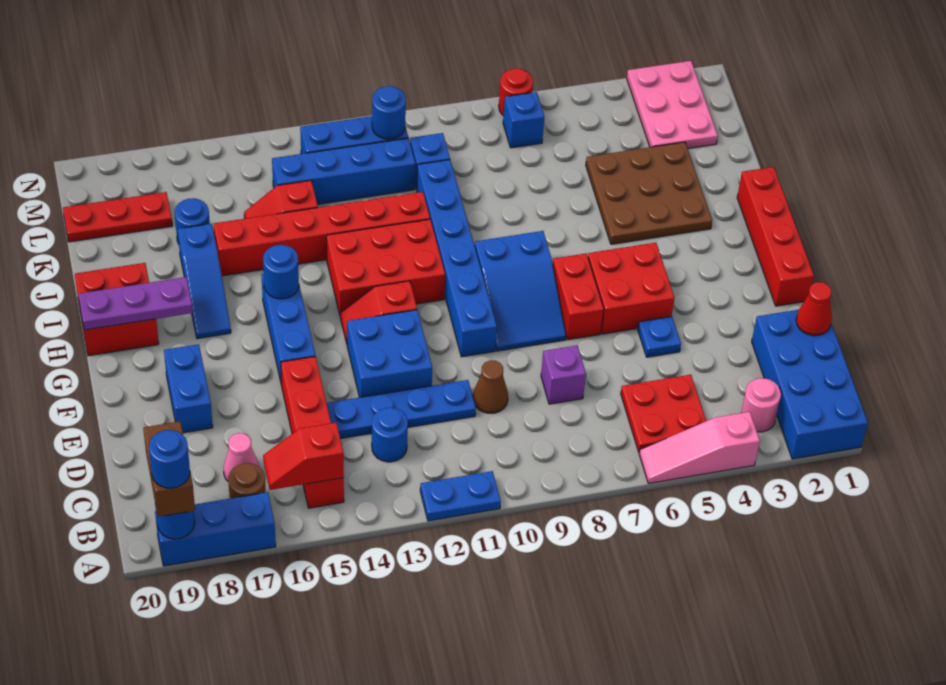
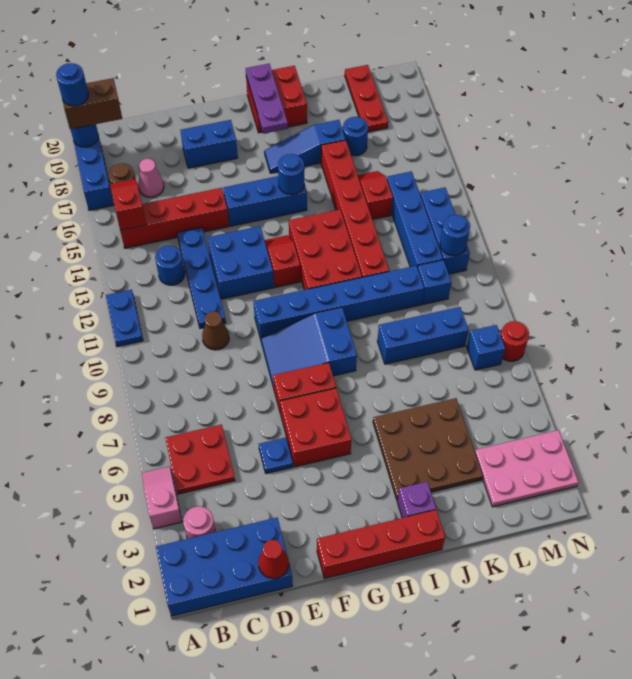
pink 1x3 slope [639,412,760,483] -> pink 1x2 slope [142,466,182,529]
purple 1x1 brick [541,345,586,404] -> purple 1x1 brick moved to [397,482,436,518]
none -> blue 1x3 brick [377,307,469,364]

